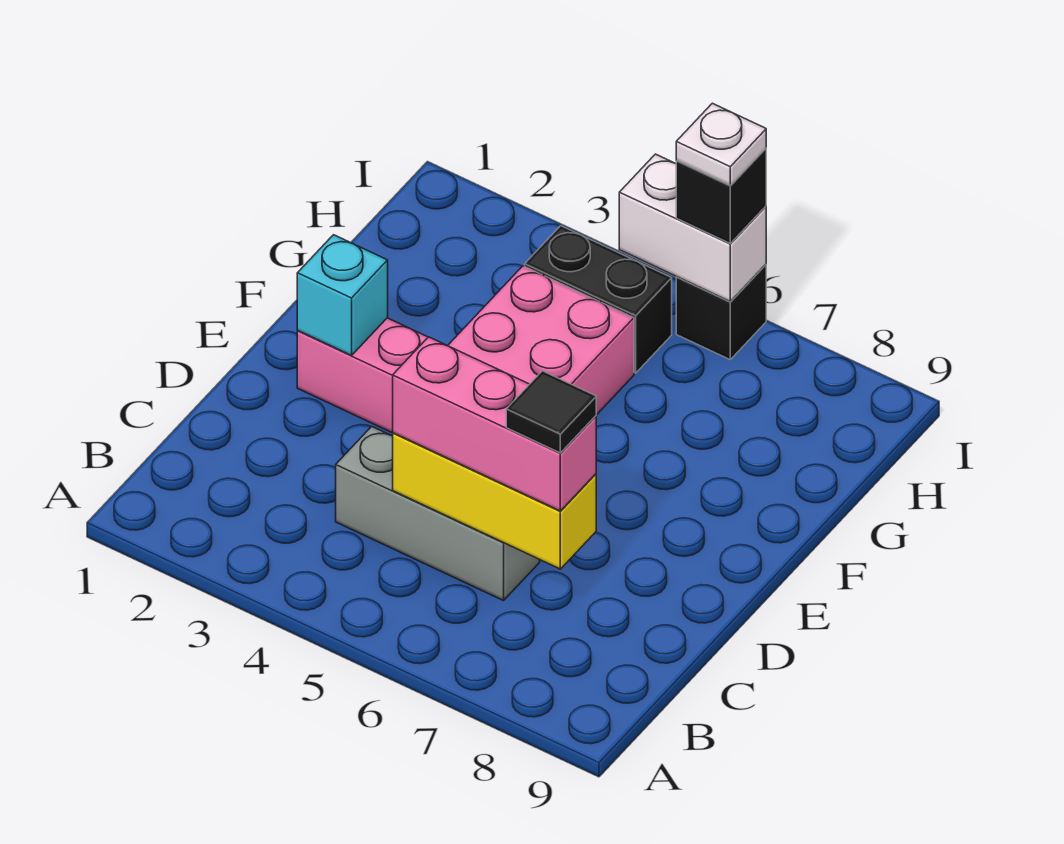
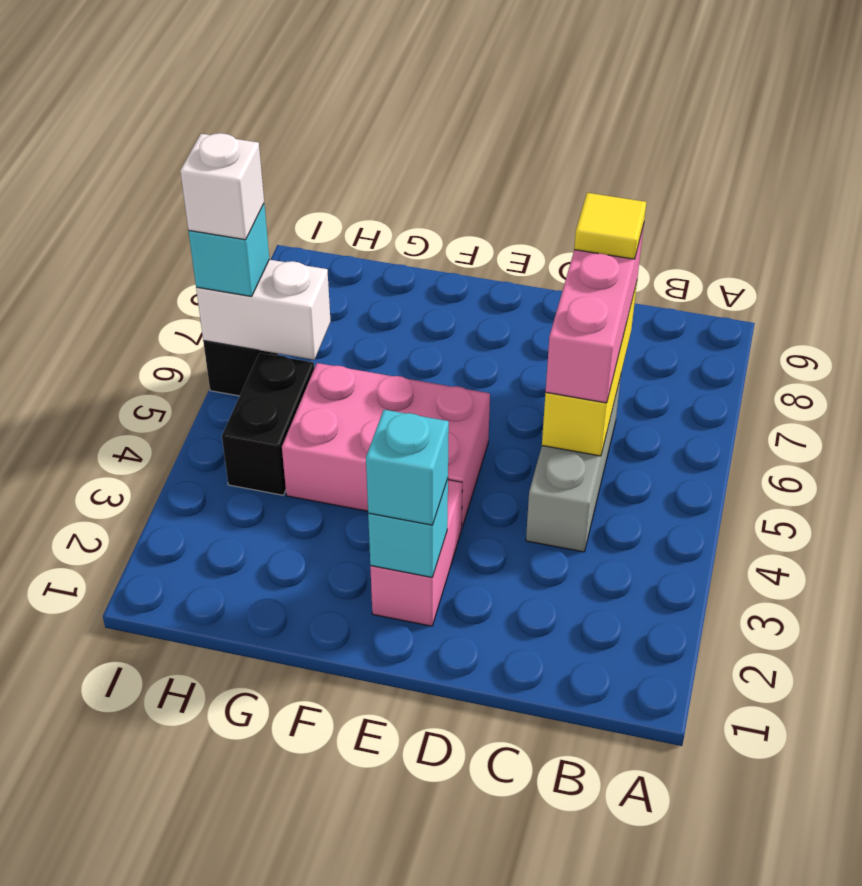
black 1x1 tile [506,371,596,453] -> yellow 1x1 tile [574,193,646,259]
none -> cyan 1x1 brick [366,410,449,525]
white 1x2 brick [619,154,766,301] -> white 1x2 brick turned to [196,260,331,360]
black 1x1 brick [676,148,766,243] -> cyan 1x1 brick [189,204,269,297]
white 1x1 plate [676,103,766,186] -> white 1x1 brick [180,133,264,240]

